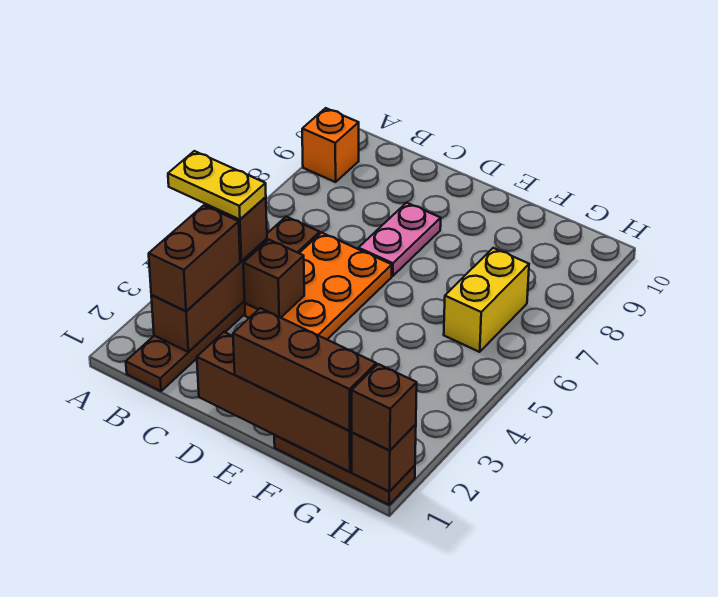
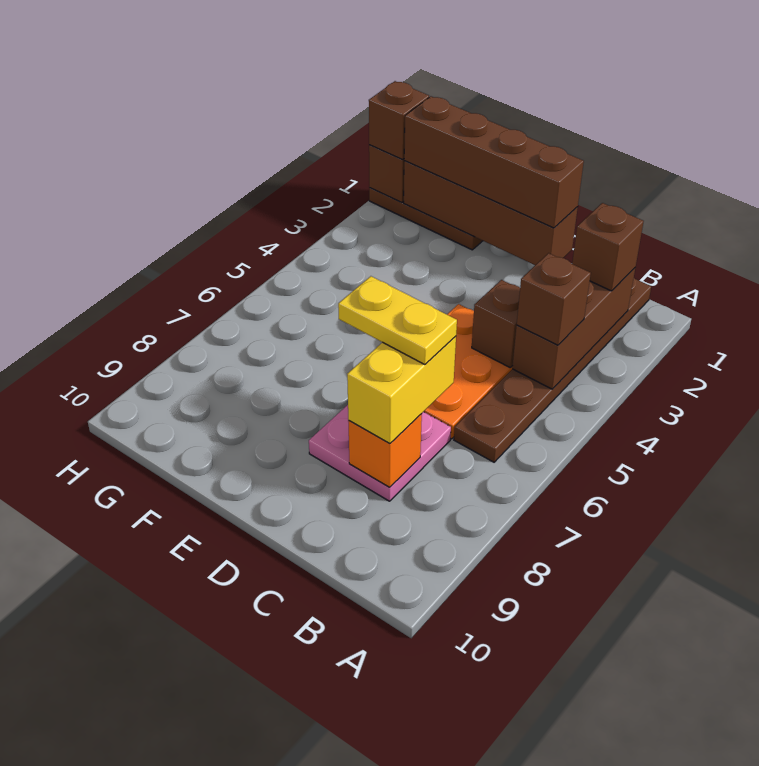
yellow 1x2 plate [168,151,266,219] -> yellow 1x2 plate moved to [338,276,457,365]
orange 1x1 brick [302,108,359,182] -> orange 1x1 brick moved to [348,414,422,487]
brown 1x2 brick [149,205,240,311] -> brown 1x1 brick [572,203,644,291]
pink 1x2 plate [359,203,441,276] -> pink 2x2 plate [309,405,451,501]
brown 1x3 brick [233,308,376,431] -> brown 1x4 brick [404,96,584,228]
yellow 1x2 brick [444,248,529,352] -> yellow 1x2 brick moved to [347,336,456,443]

